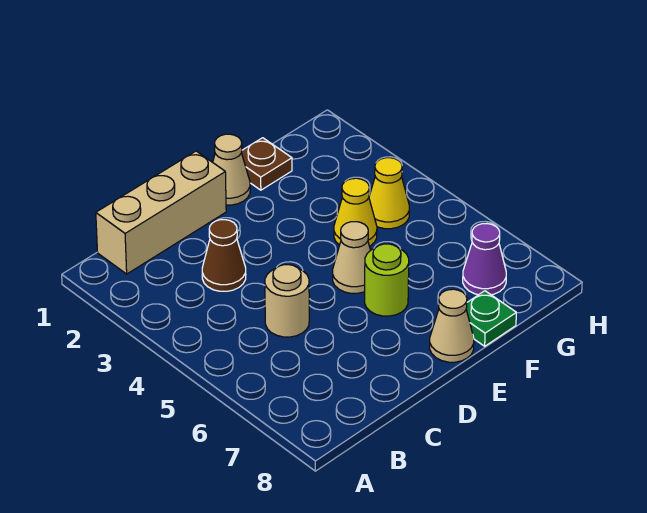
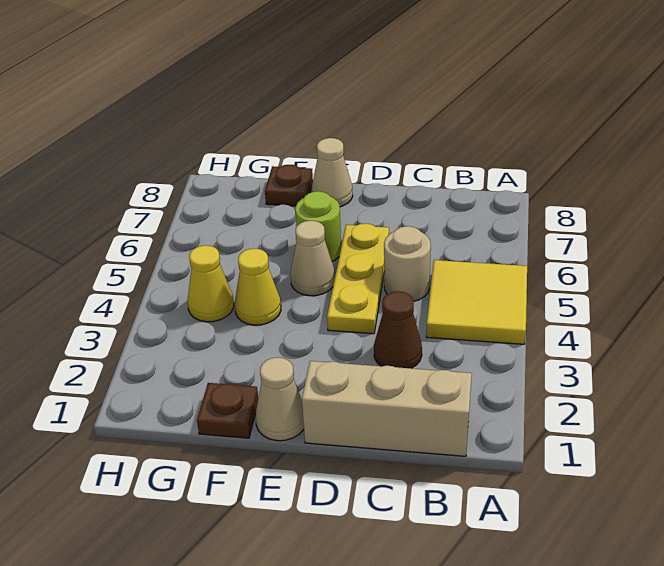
none -> yellow 2x2 tile [426,260,527,344]
none -> yellow 1x3 plate [327,224,389,334]
green 1x1 plate [466,291,516,346] -> brown 1x1 plate [265,165,313,206]
purple 1x1 cone [463,224,506,295] -> none

